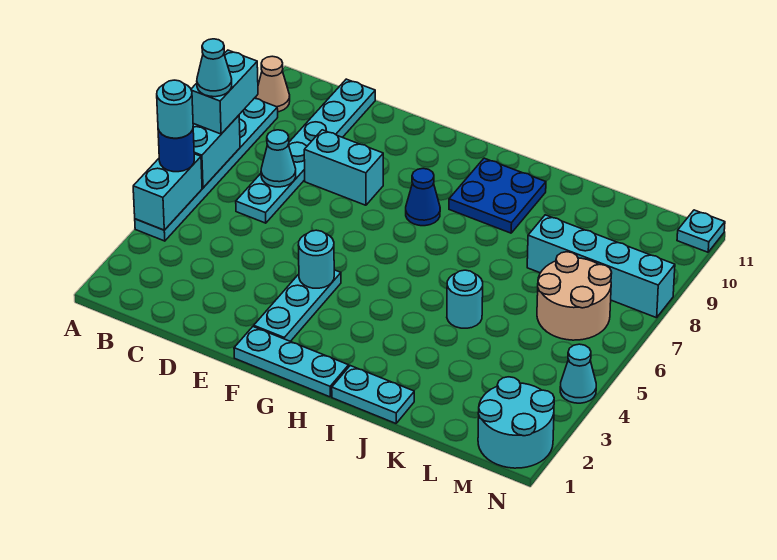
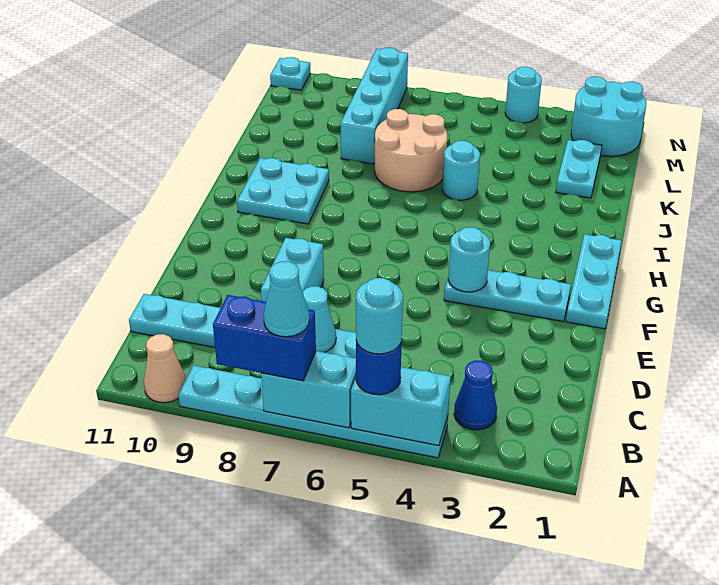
cyan 1x2 brick [191,50,258,134] -> blue 1x2 brick [213,295,316,381]
blue 1x1 cone [406,168,440,226] -> blue 1x1 cone moved to [454,361,497,430]
blue 2x2 plate [449,158,546,233] -> cyan 2x2 plate [237,158,329,224]
cyan 1x2 plate [332,366,414,423] -> cyan 1x2 plate moved to [556,140,602,198]
tan 2x2 round brick [537,252,612,340] -> tan 2x2 round brick moved to [375,109,447,192]
cyan 1x1 cone [560,344,596,403] -> cyan 1x1 round brick [505,67,542,123]

